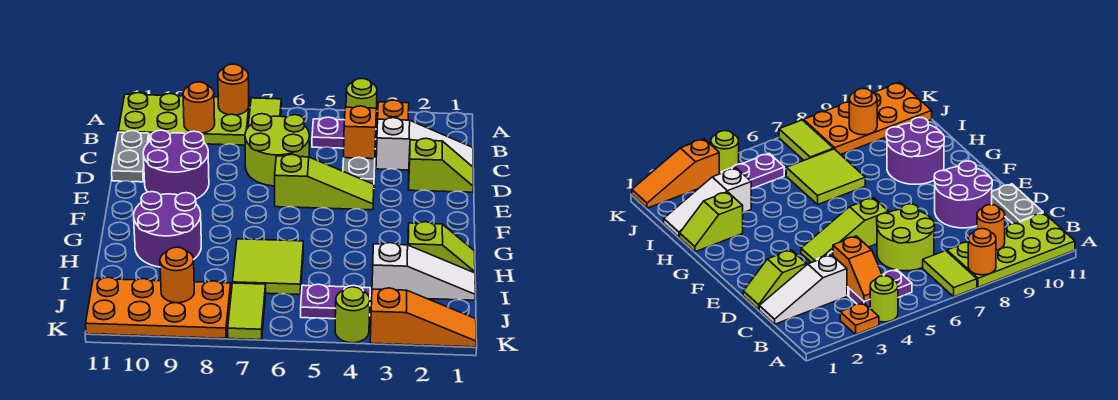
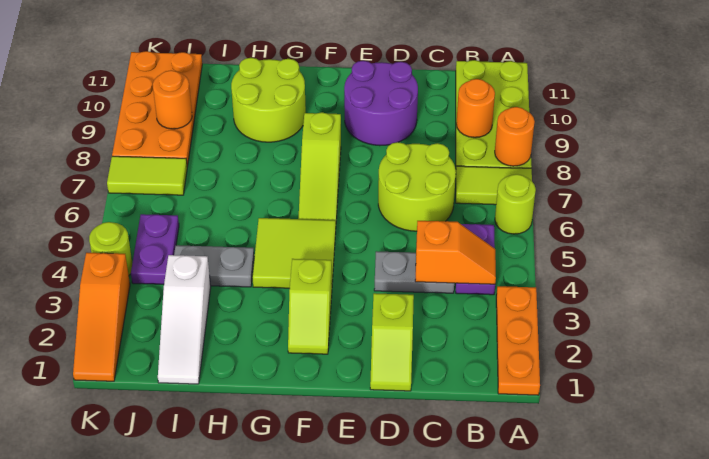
orange 1x1 plate [378,100,409,120] -> orange 1x3 plate [496,286,540,395]
lime 1x1 round brick [346,79,377,109] -> lime 1x1 round brick moved to [495,174,536,234]
white 1x3 slope [376,118,473,170] -> none
grey 1x2 plate [112,131,149,182] -> grey 1x2 plate moved to [174,245,254,287]
lime 1x3 slope [275,154,374,210] -> lime 1x3 slope moved to [298,112,341,221]
purple 2x2 round brick [134,192,201,267] -> lime 2x2 round brick [231,58,306,142]
lime 1x2 slope [408,222,475,273] -> lime 1x2 slope moved to [288,259,332,354]
lime 2x2 tile [232,239,303,295] -> lime 2x2 tile moved to [252,218,336,288]

